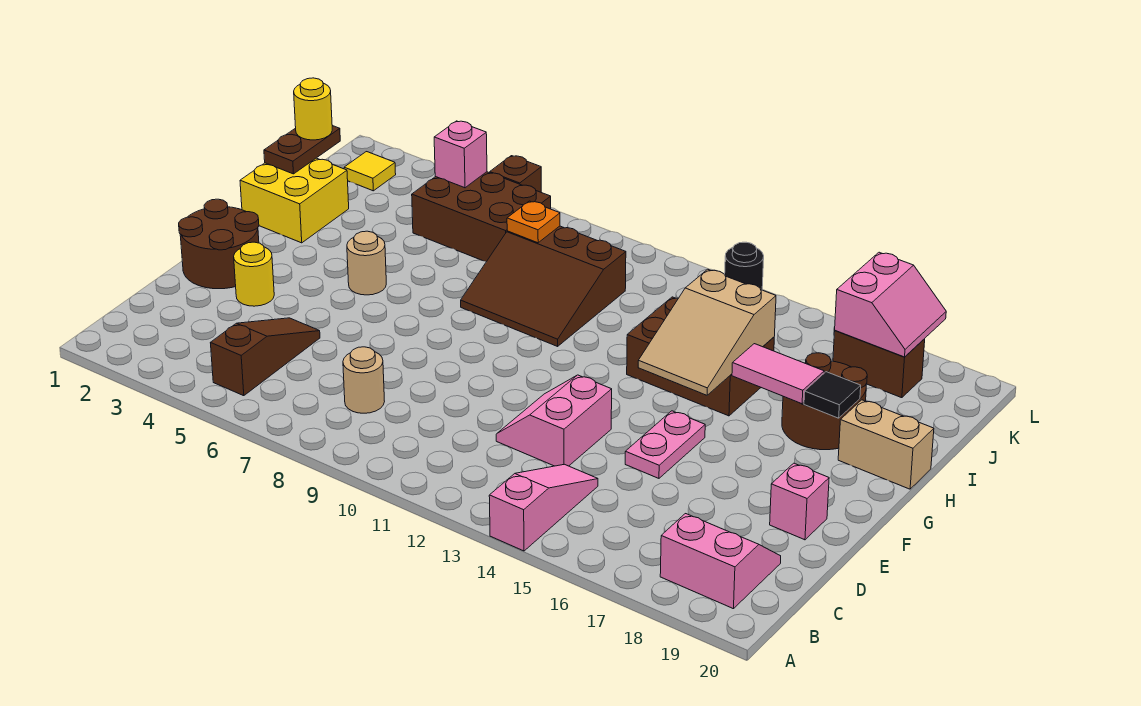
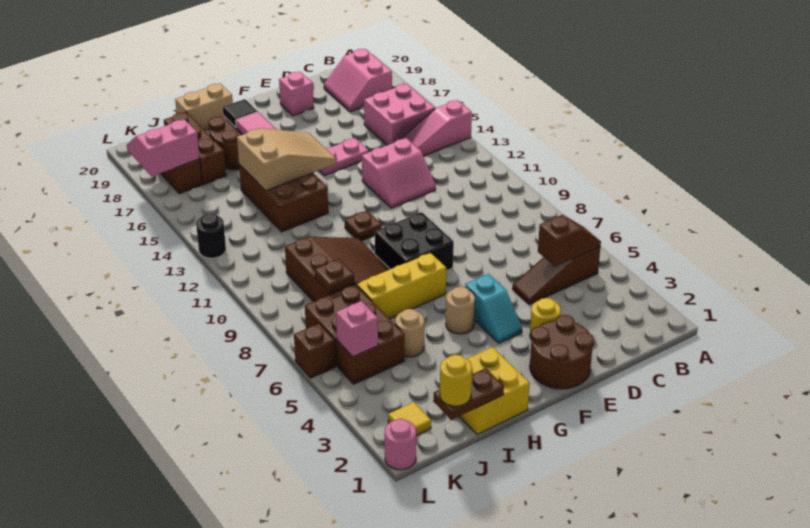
none -> brown 1x2 slope [538,215,601,267]
none -> pink 2x2 brick [364,84,435,145]
tan 1x1 round brick [343,347,385,413] -> tan 1x1 round brick moved to [395,309,425,357]
none -> cyan 1x2 slope [465,274,522,343]
none -> black 2x2 brick [375,212,454,271]
none -> yellow 1x3 brick [357,253,446,319]
none -> brown 1x1 plate [345,211,382,241]
tan 1x2 brick [838,400,934,489] -> tan 1x2 brick turned to [175,83,233,131]
orange 1x1 plate [507,201,560,243] -> brown 1x1 plate [315,259,355,293]
none -> brown 1x3 brick [164,112,226,185]
none -> pink 1x1 round brick [385,419,416,470]

